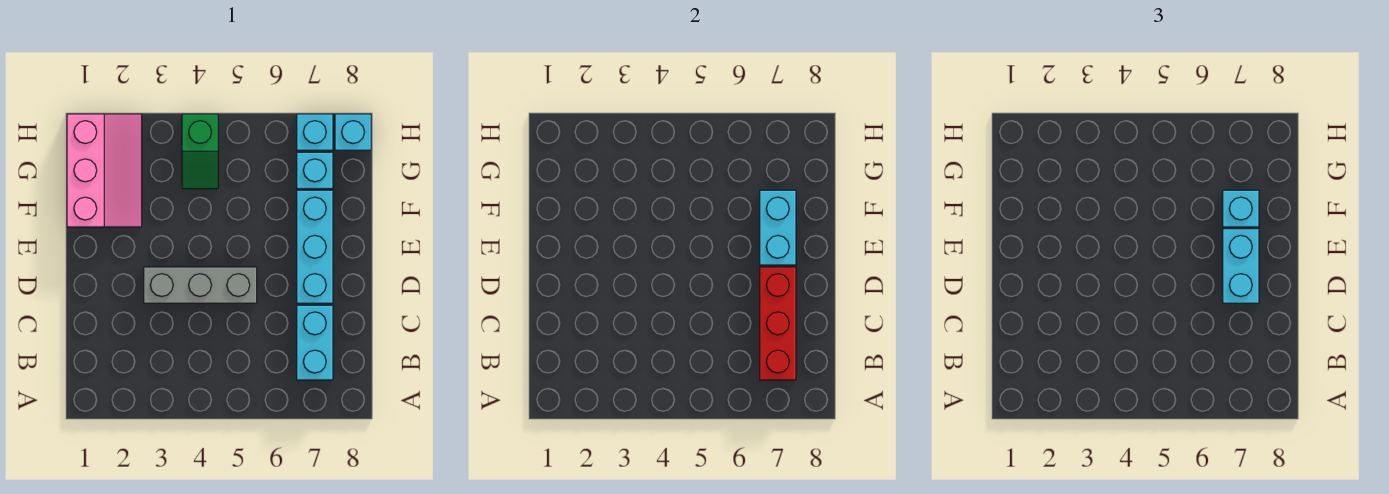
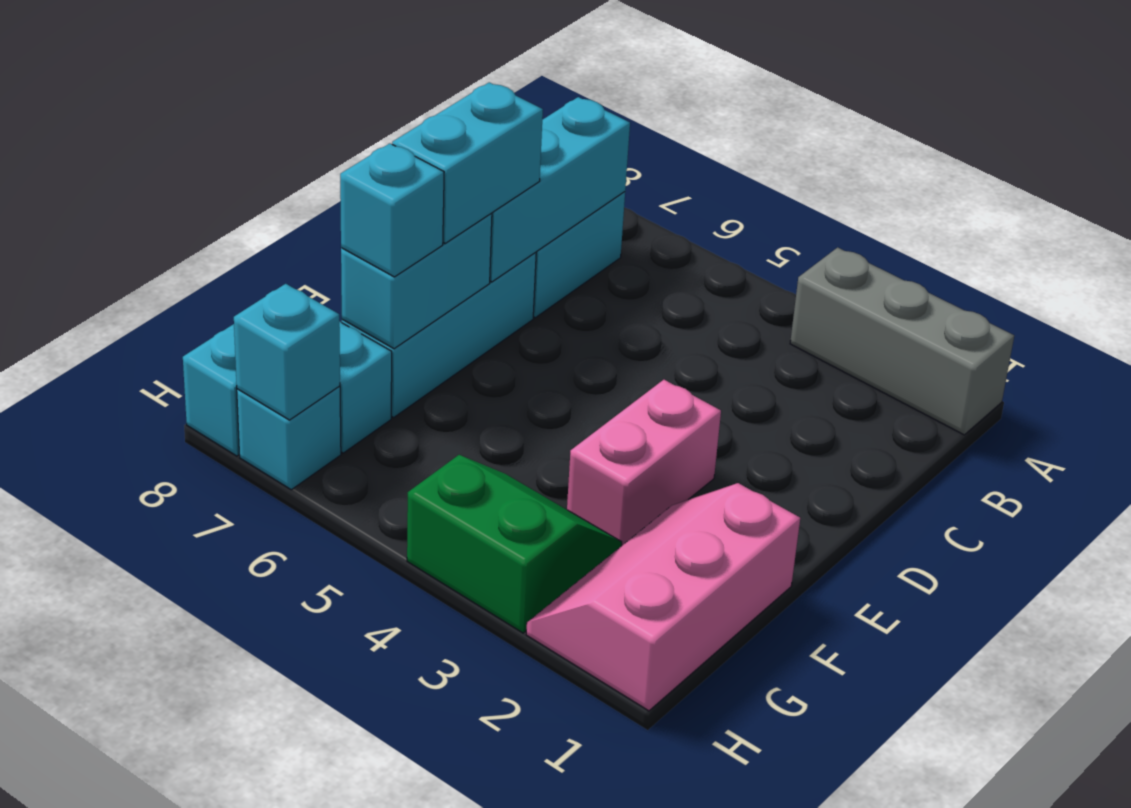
red 1x3 brick [760,267,796,380] -> cyan 1x3 brick [490,97,630,282]
grey 1x3 brick [144,267,257,303] -> grey 1x3 brick moved to [790,247,1014,435]
none -> pink 1x2 brick [567,380,721,546]
green 1x2 slope [182,114,218,189] -> green 2x2 slope [407,455,622,633]
none -> cyan 1x1 brick [234,284,340,420]

